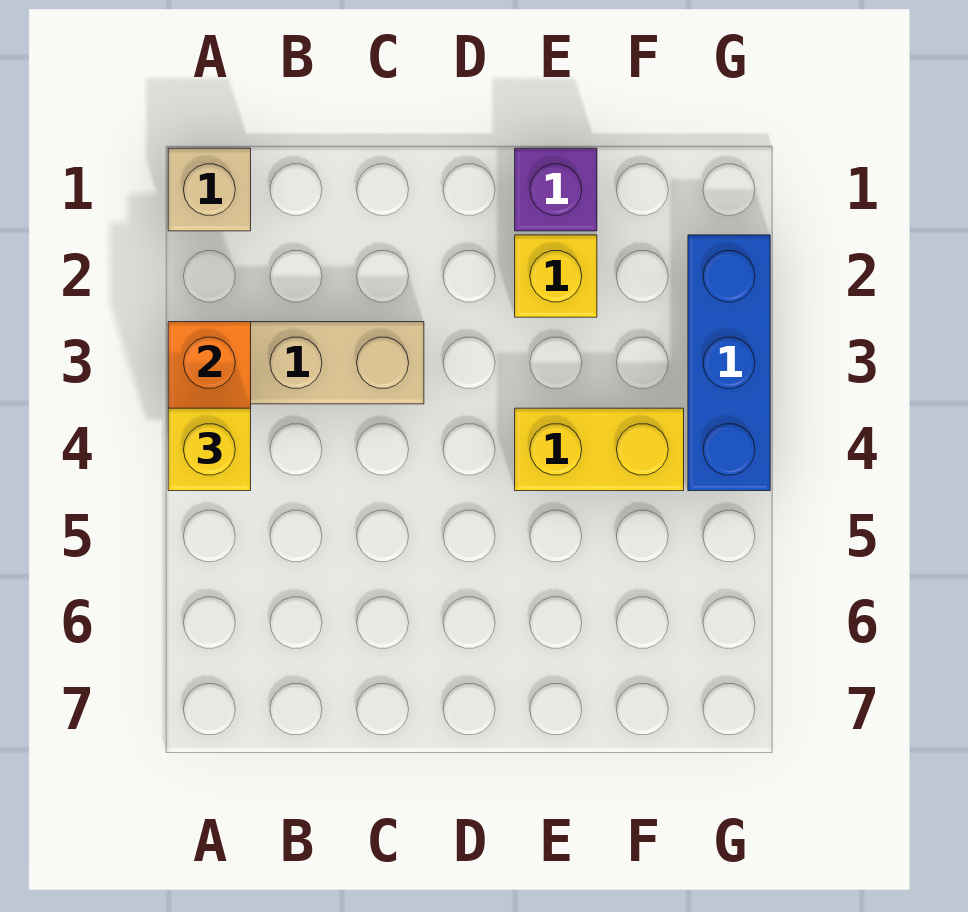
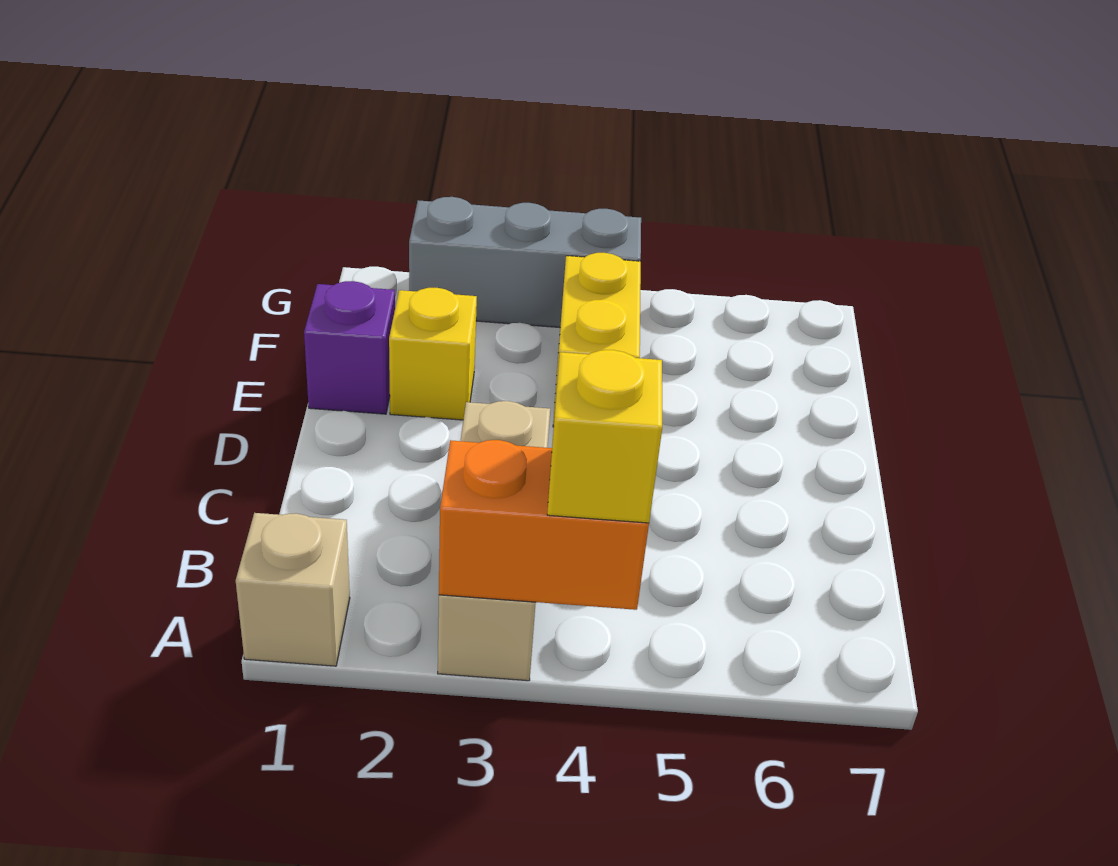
blue 1x3 brick [688,235,770,491] -> grey 1x3 brick [409,197,641,327]

